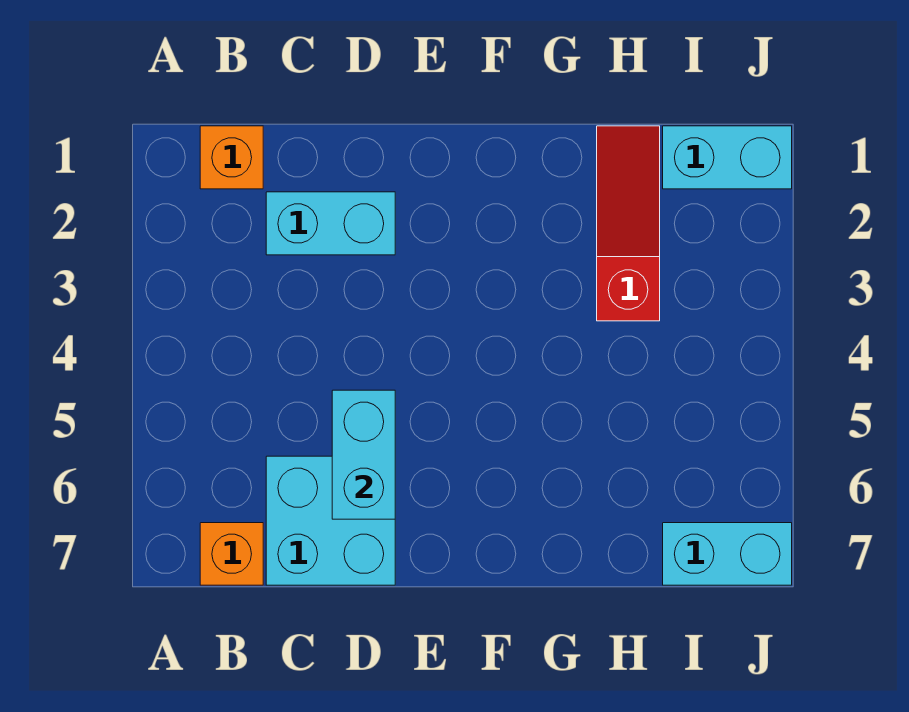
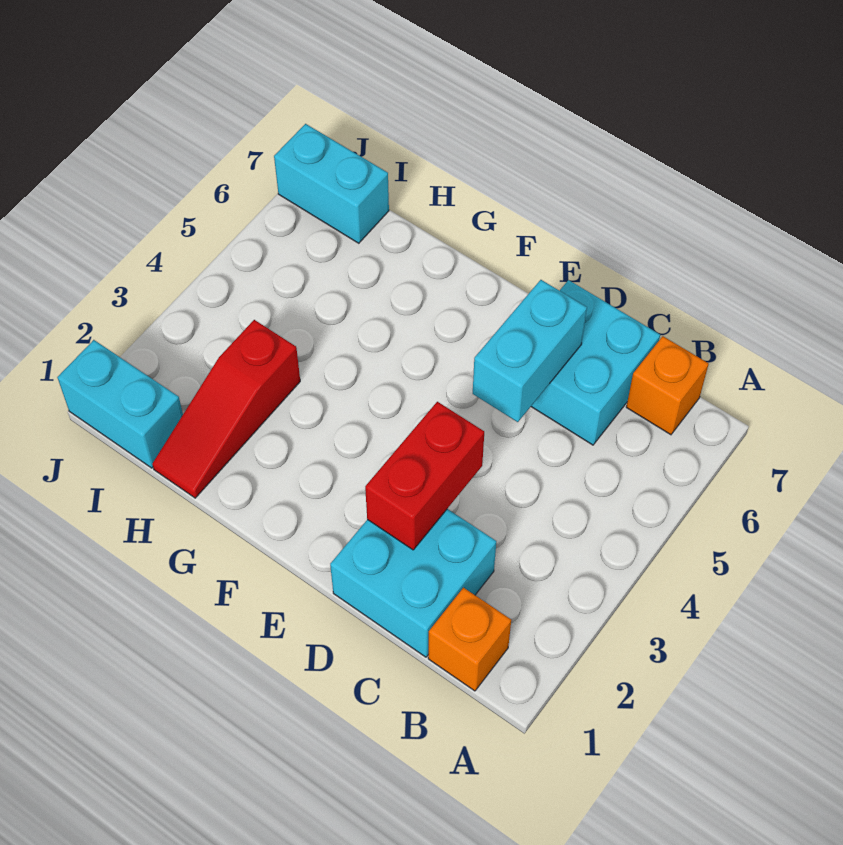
cyan 1x2 brick [266,192,395,255] -> cyan 2x2 brick [330,509,496,657]
none -> red 1x2 brick [365,402,484,550]

